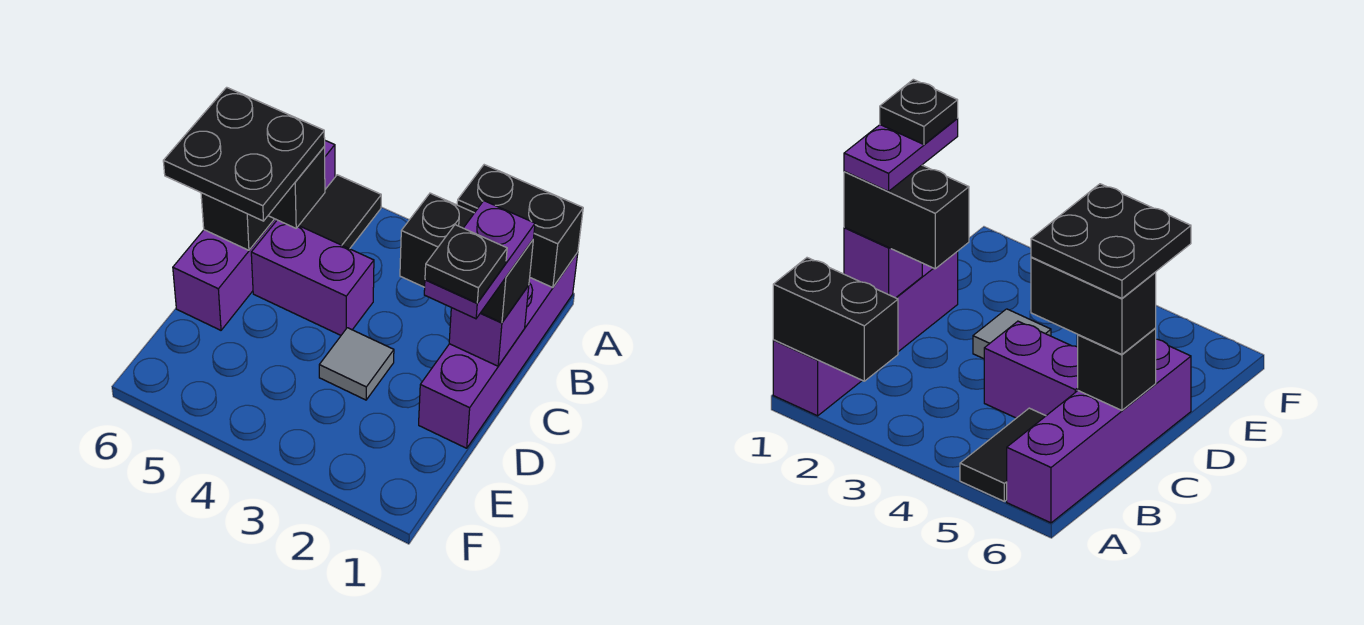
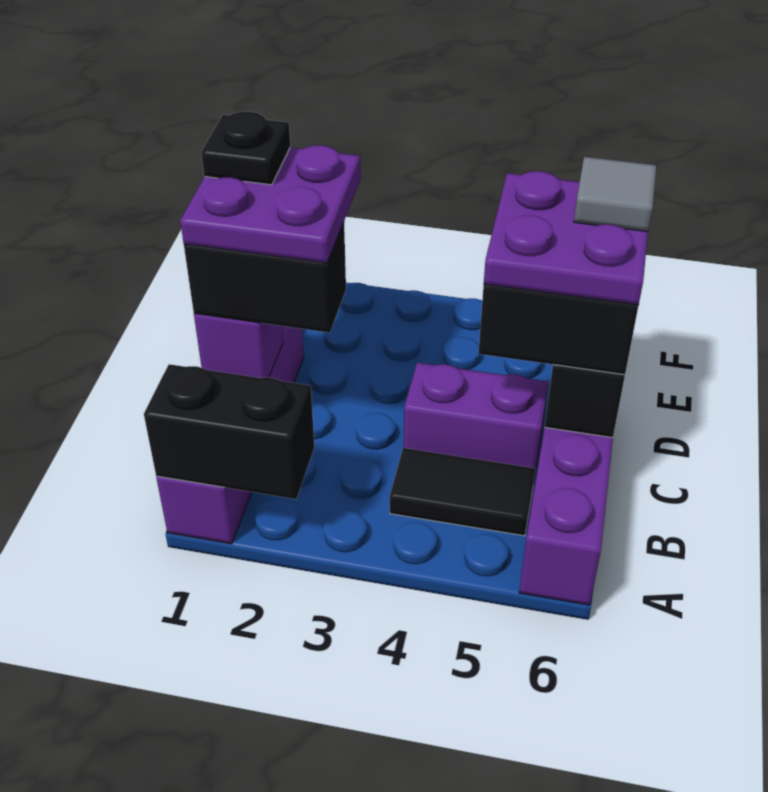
black 1x2 tile [299,175,381,249] -> black 1x2 tile turned to [390,448,535,536]
purple 1x2 plate [424,201,535,319] -> purple 2x2 plate [180,145,361,263]
black 2x2 plate [163,87,325,221] -> purple 2x2 plate [484,171,648,305]
grey 1x1 tile [319,328,394,400] -> grey 1x1 tile moved to [574,157,657,232]

